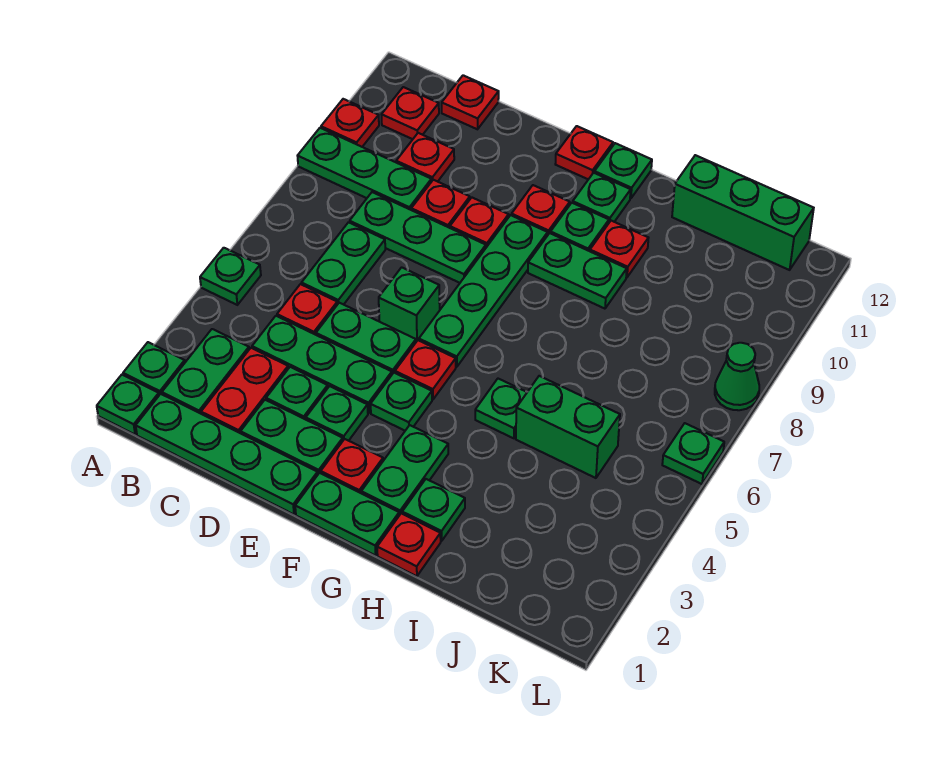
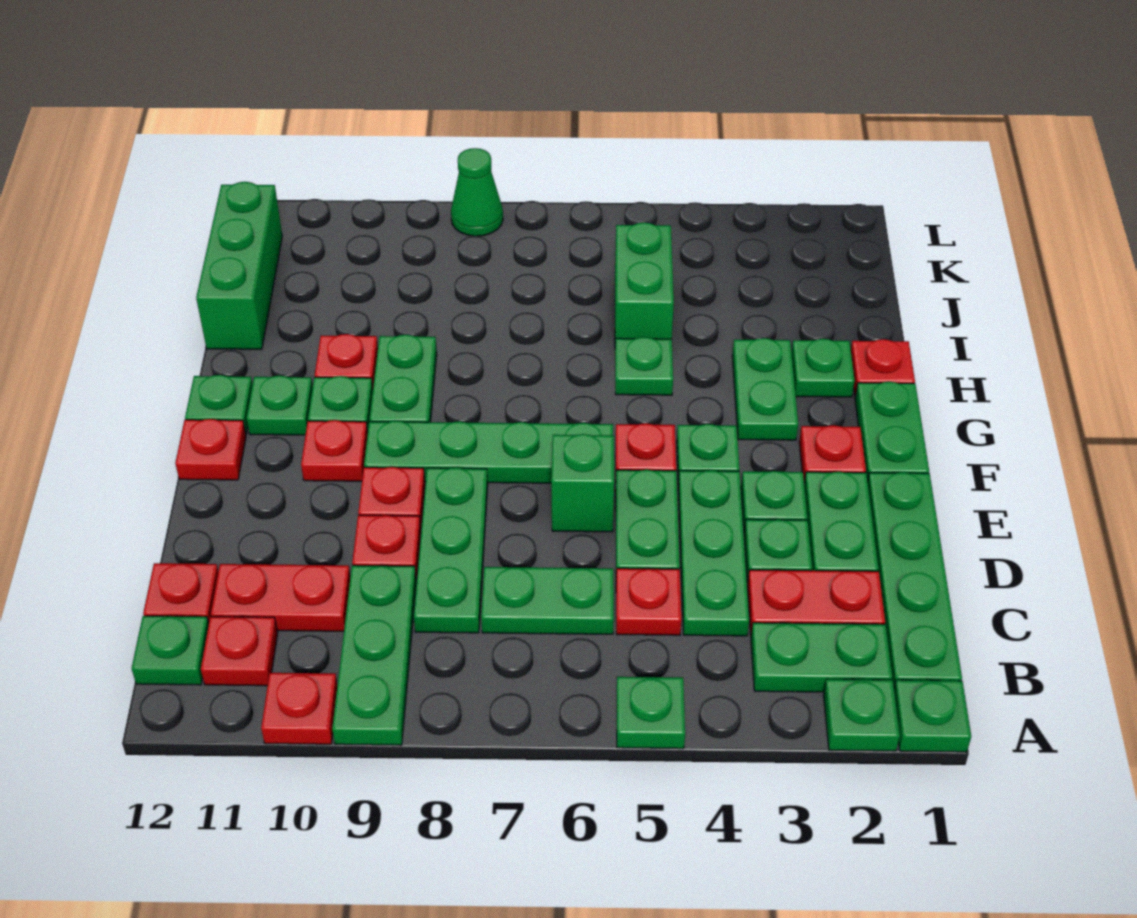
red 1x1 plate [396,133,454,182] -> red 1x2 plate [211,564,350,631]
green 1x2 plate [361,425,448,515] -> green 1x2 plate turned to [732,338,798,440]
green 1x1 plate [662,423,724,484] -> green 1x1 plate moved to [132,616,209,685]

